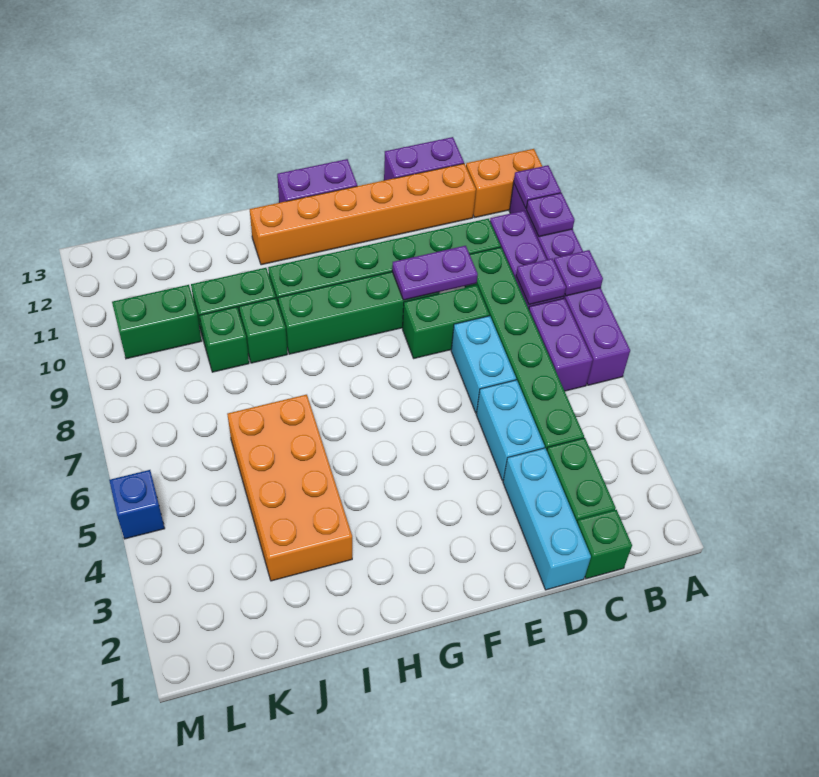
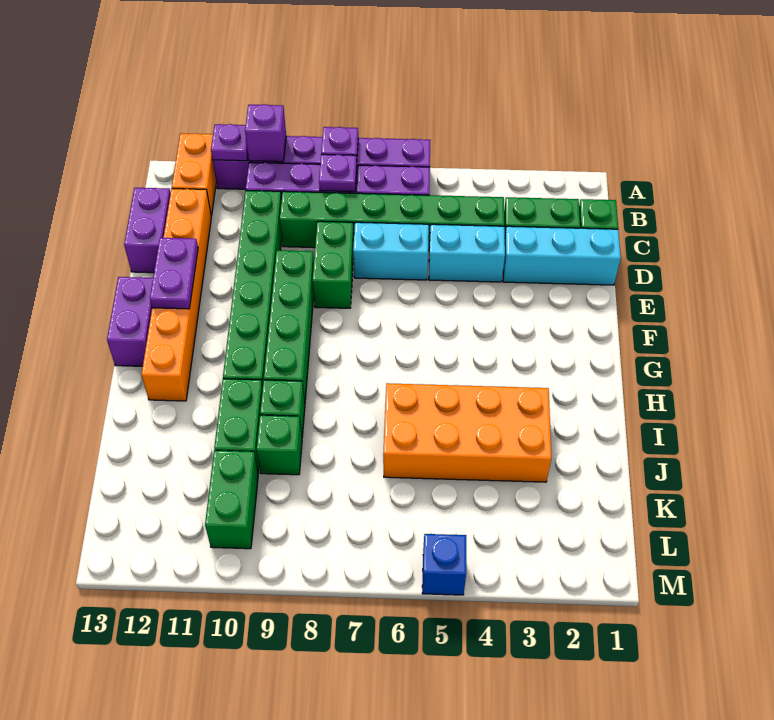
purple 1x1 plate [526,193,574,237] -> purple 1x1 brick [245,104,286,162]
purple 1x2 plate [392,246,478,300] -> purple 1x2 plate moved to [150,238,198,309]

